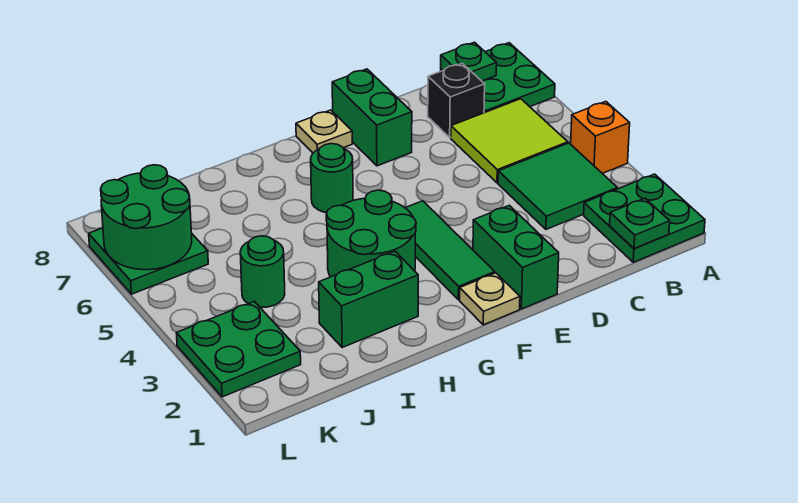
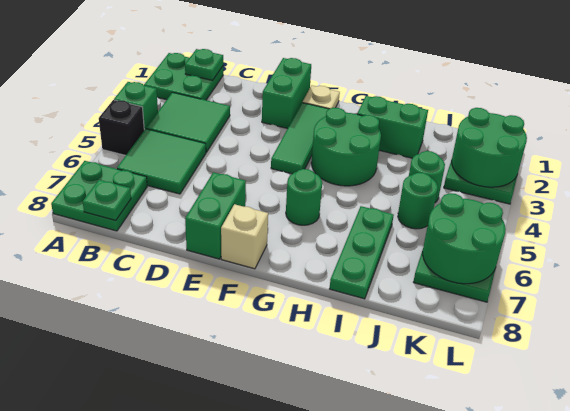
orange 1x1 brick [571,101,630,173] -> green 1x1 brick [114,82,158,130]
lime 2x2 tile [451,99,568,183] -> green 2x2 tile [117,129,206,194]
black 1x1 brick [428,63,485,138] -> black 1x1 brick moved to [99,100,144,155]
tan 1x1 plate [296,110,352,153] -> tan 1x1 brick [221,204,268,269]
none -> green 1x3 plate [330,206,394,299]
none -> green 1x1 round brick [398,173,438,229]
none -> green 2x2 round brick [452,108,527,187]

